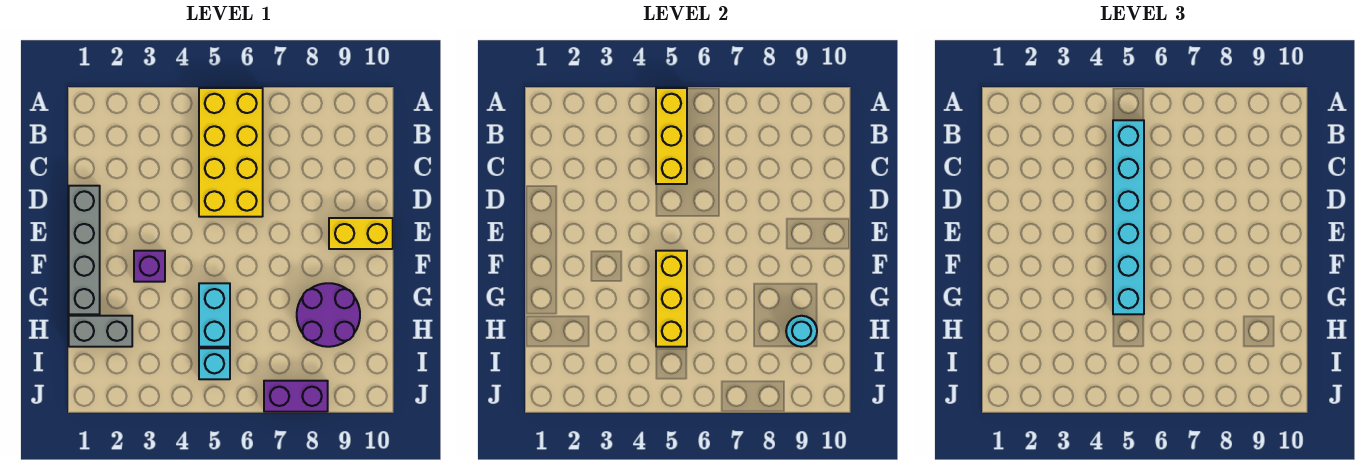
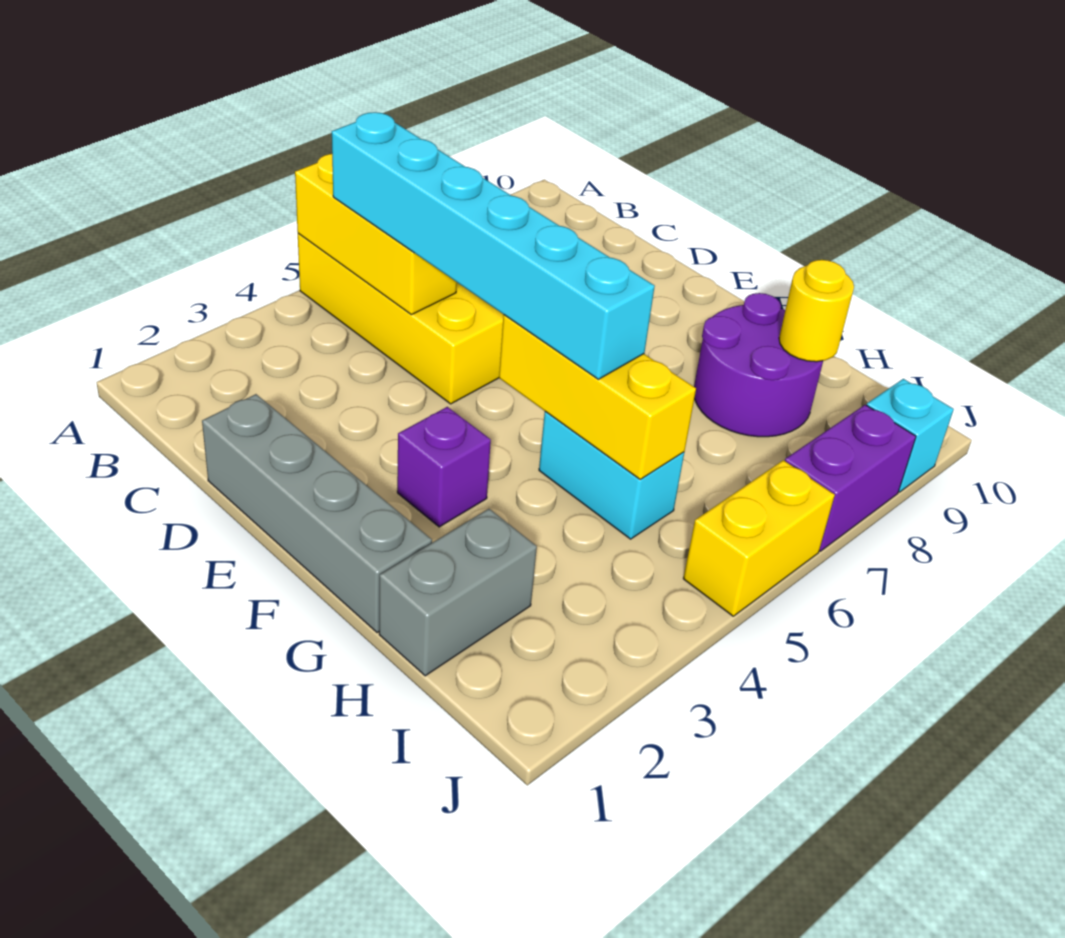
yellow 1x2 brick [329,218,393,249] -> yellow 1x2 brick moved to [683,460,835,616]
cyan 1x1 round brick [786,316,817,347] -> yellow 1x1 round brick [779,260,854,362]
cyan 1x1 brick [199,348,230,379] -> cyan 1x1 brick moved to [867,379,954,492]

